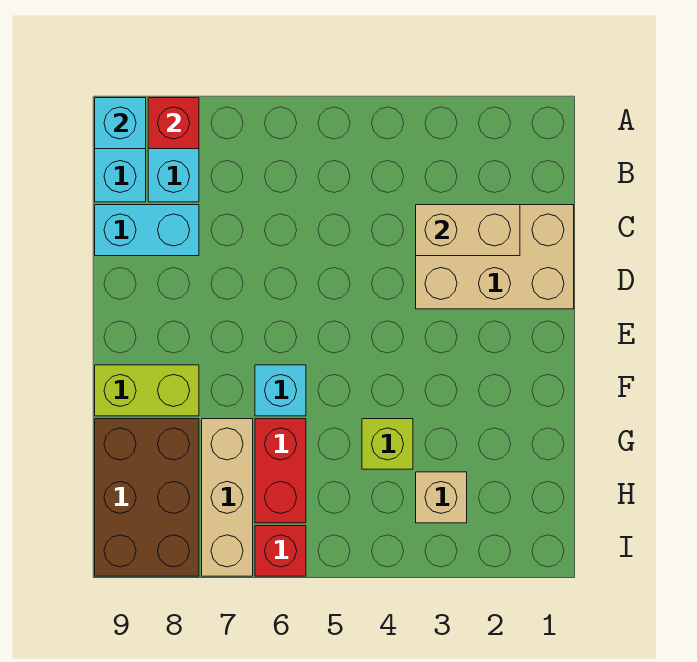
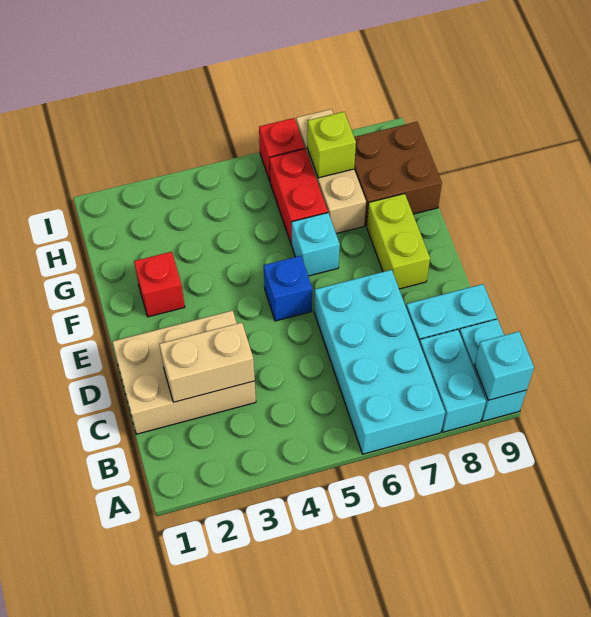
none -> cyan 2x4 brick [314,270,445,454]
red 1x1 brick [148,98,199,149] -> red 1x1 brick moved to [134,252,185,317]
none -> blue 1x1 brick [264,256,312,321]
lime 1x2 brick [95,365,199,416] -> lime 1x2 brick turned to [367,194,430,289]
lime 1x1 brick [362,419,413,469] -> lime 1x1 brick moved to [307,112,356,178]
brown 2x3 brick [95,419,199,576] -> brown 2x2 brick [354,122,442,226]
tan 1x1 brick [416,472,467,523] -> none

